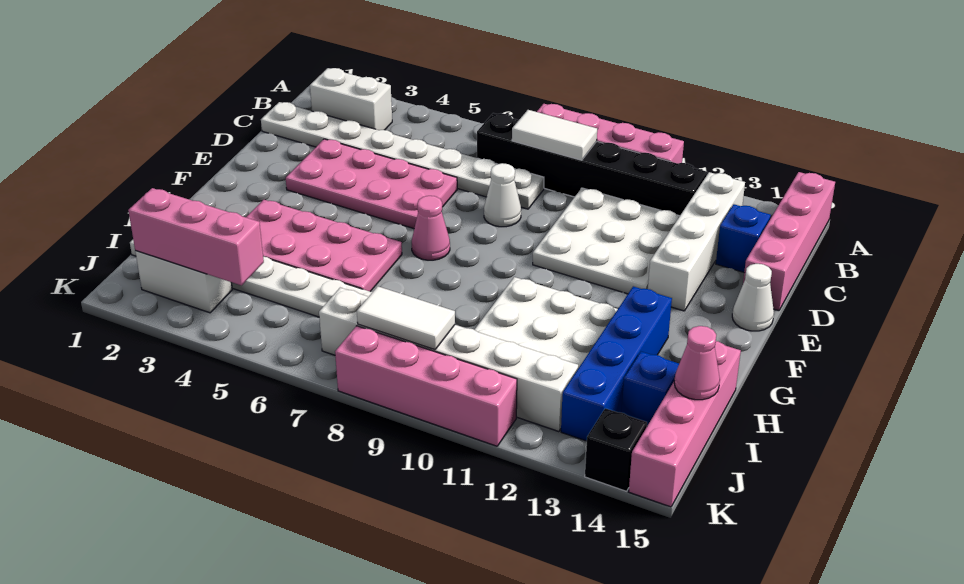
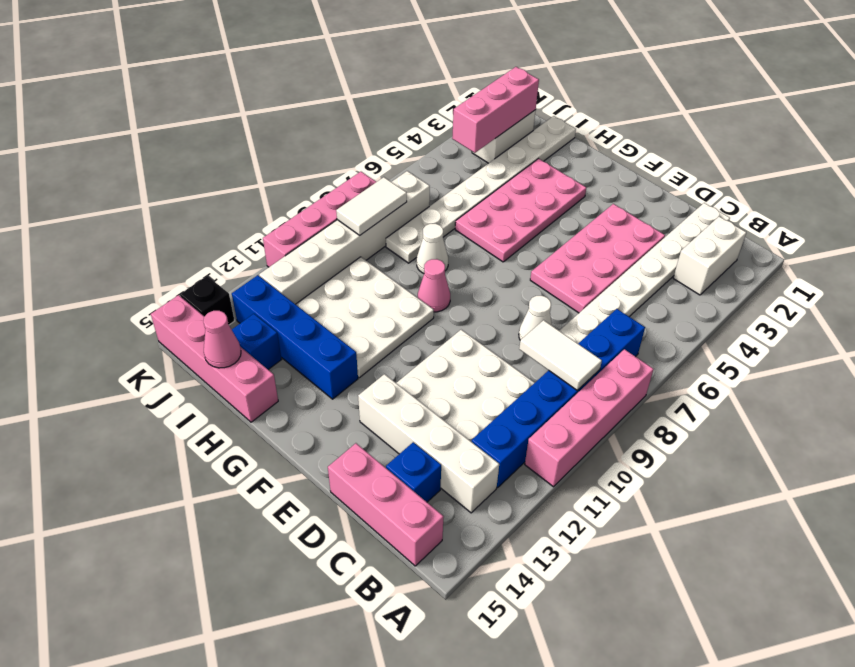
pink 1x4 brick [743,172,835,311] -> pink 1x3 brick [328,443,444,566]
black 1x6 brick [477,113,707,216] -> blue 1x6 brick [472,309,645,488]
white 1x2 tile [512,110,597,160] -> white 1x2 tile turned to [519,320,602,390]
white 1x1 cone [732,264,774,331] -> white 1x1 cone moved to [417,224,448,273]
pink 1x1 cone [412,196,450,260] -> pink 1x1 cone moved to [418,259,450,312]

